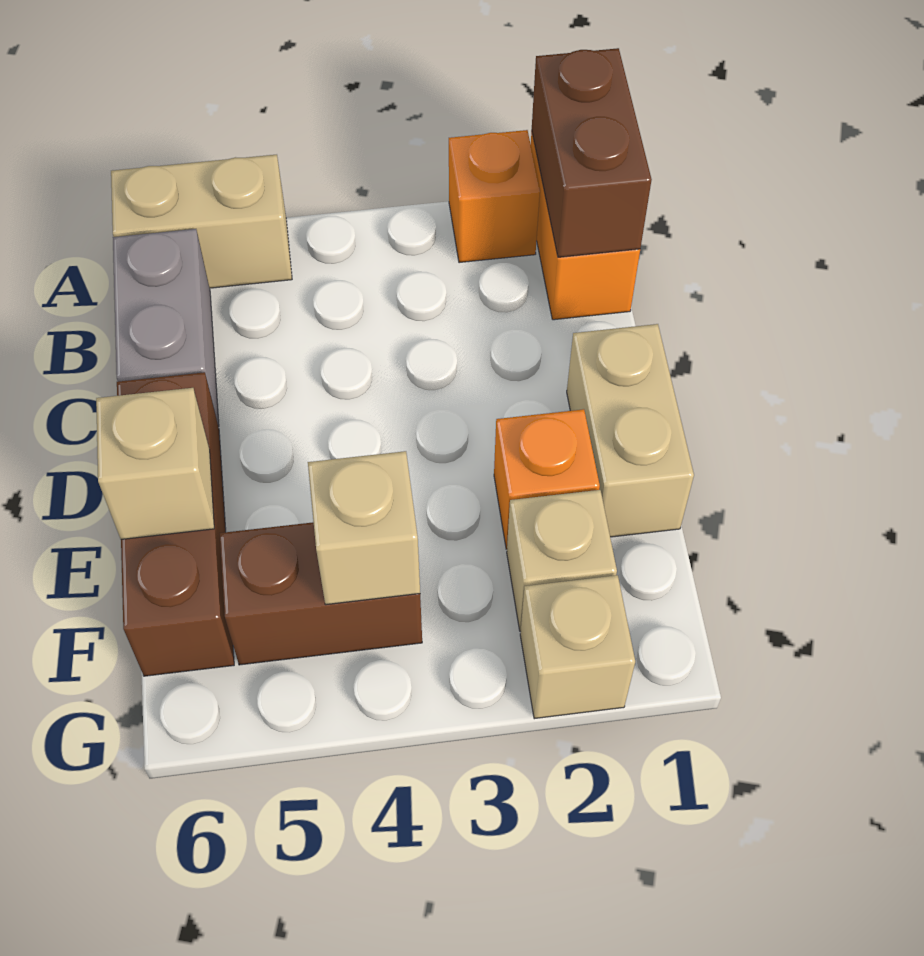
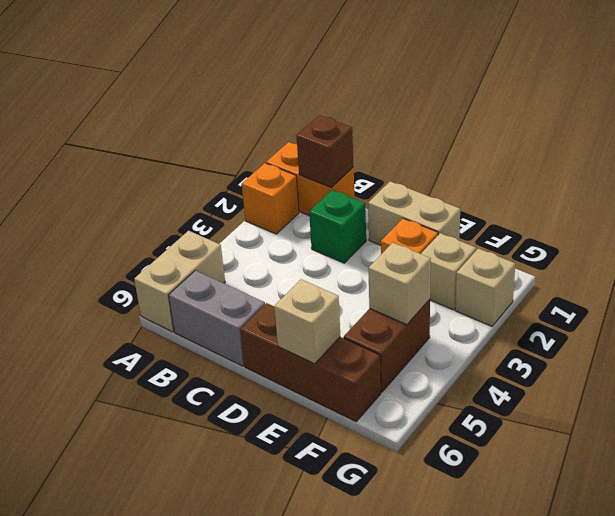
brown 1x2 brick [532,48,652,257] -> brown 1x1 brick [296,115,354,188]
none -> green 1x1 brick [309,190,366,263]

